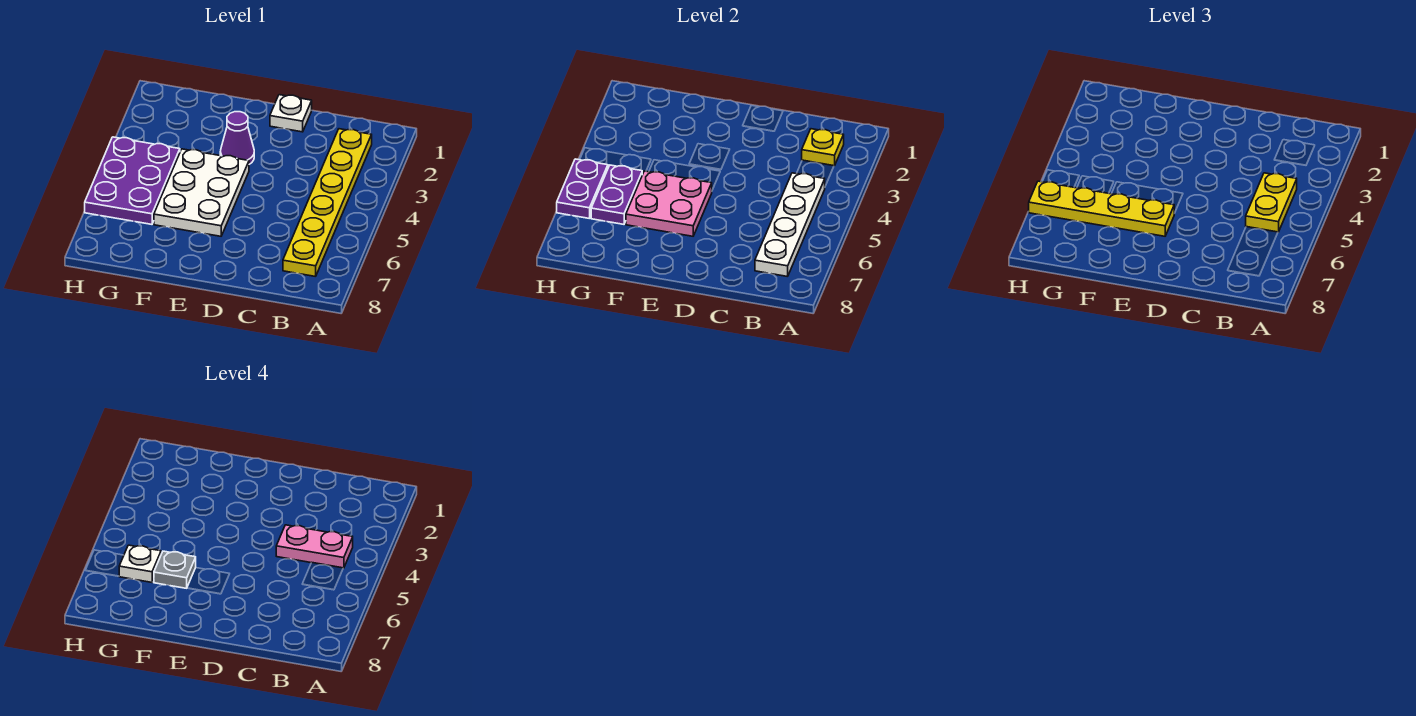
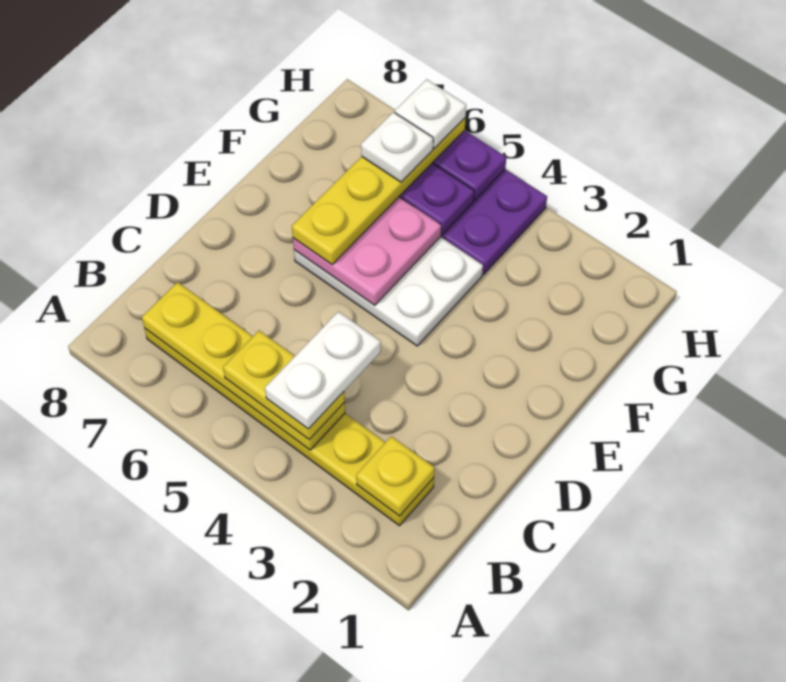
white 1x4 plate [755,173,825,277] -> yellow 1x4 plate [142,282,345,450]
pink 1x2 plate [276,525,353,568] -> white 1x2 plate [265,311,381,429]
white 1x1 plate [270,95,312,132] -> white 1x1 plate moved to [395,79,466,148]
purple 1x1 cone [220,112,254,164] -> none
grey 1x1 plate [154,551,196,588] -> none

